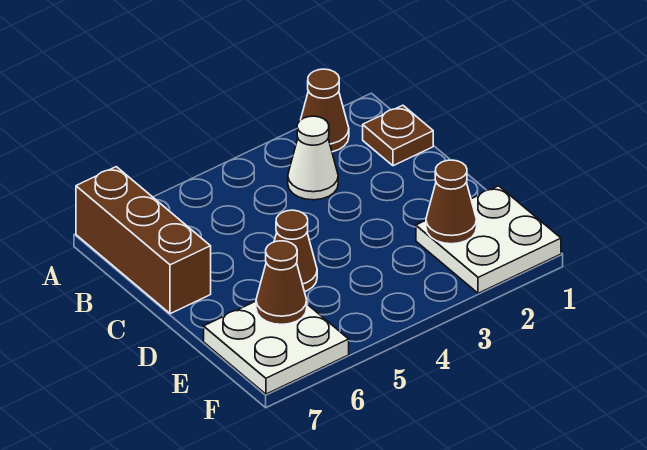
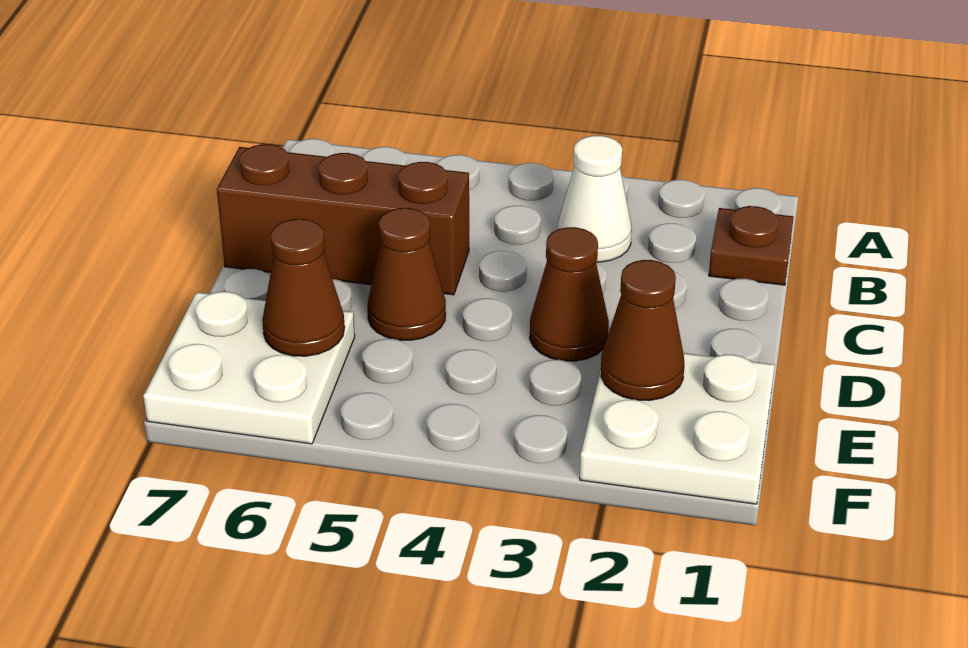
brown 1x1 cone [301,69,349,152] -> brown 1x1 cone moved to [530,227,609,361]
brown 1x3 brick [76,167,211,314] -> brown 1x3 brick turned to [217,144,469,295]

